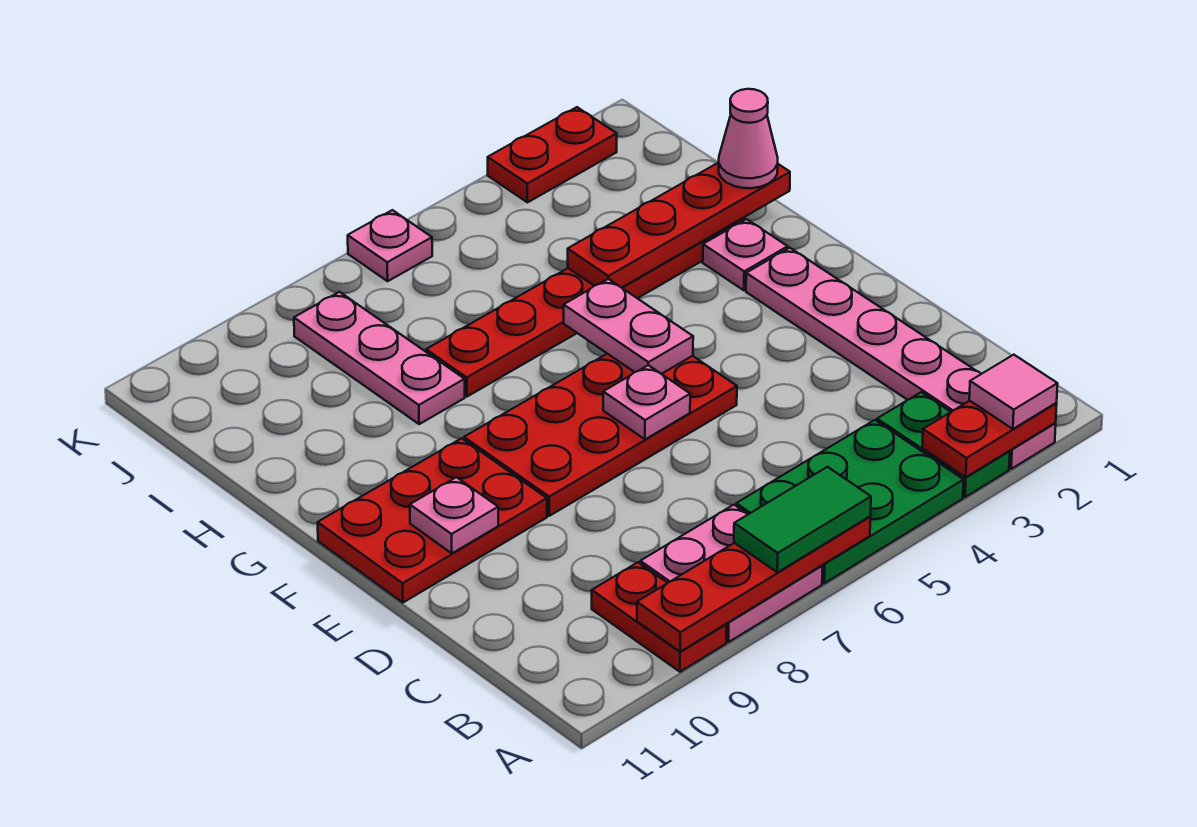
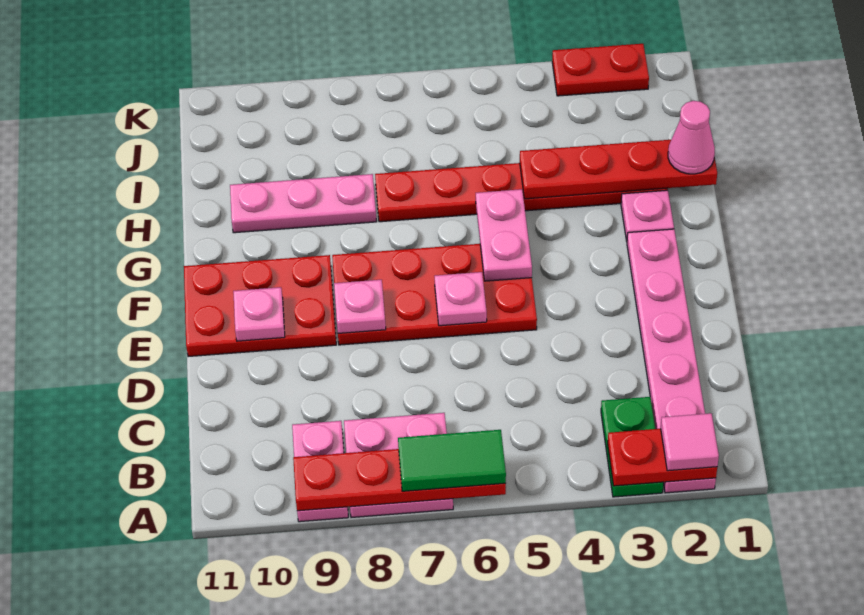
green 2x3 plate [736,420,964,583] -> none
red 1x2 plate [592,562,726,672] -> pink 1x2 plate [292,421,348,522]
pink 1x3 plate [294,292,465,424] -> pink 1x3 plate turned to [230,174,377,233]
pink 1x1 plate [348,210,432,281] -> pink 1x1 plate moved to [334,280,386,333]

